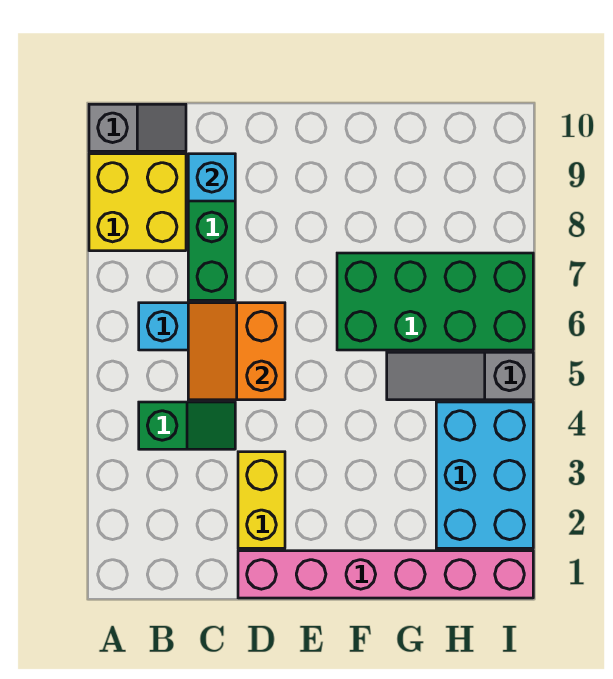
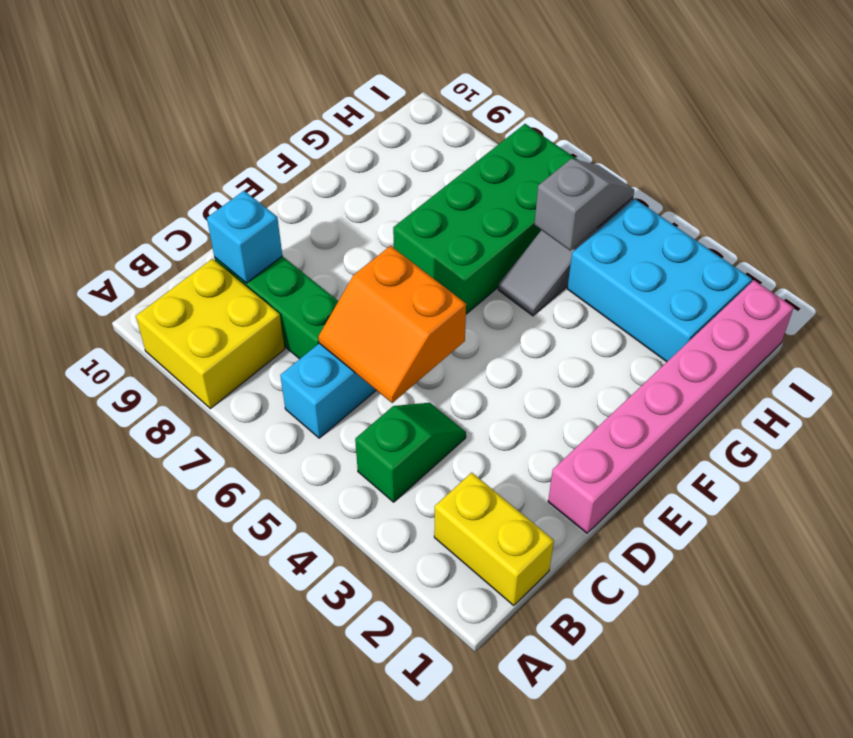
grey 1x2 slope [89,104,186,151] -> grey 1x2 slope moved to [534,159,634,250]
yellow 1x2 brick [238,452,285,548] -> yellow 1x2 brick moved to [434,473,554,606]

